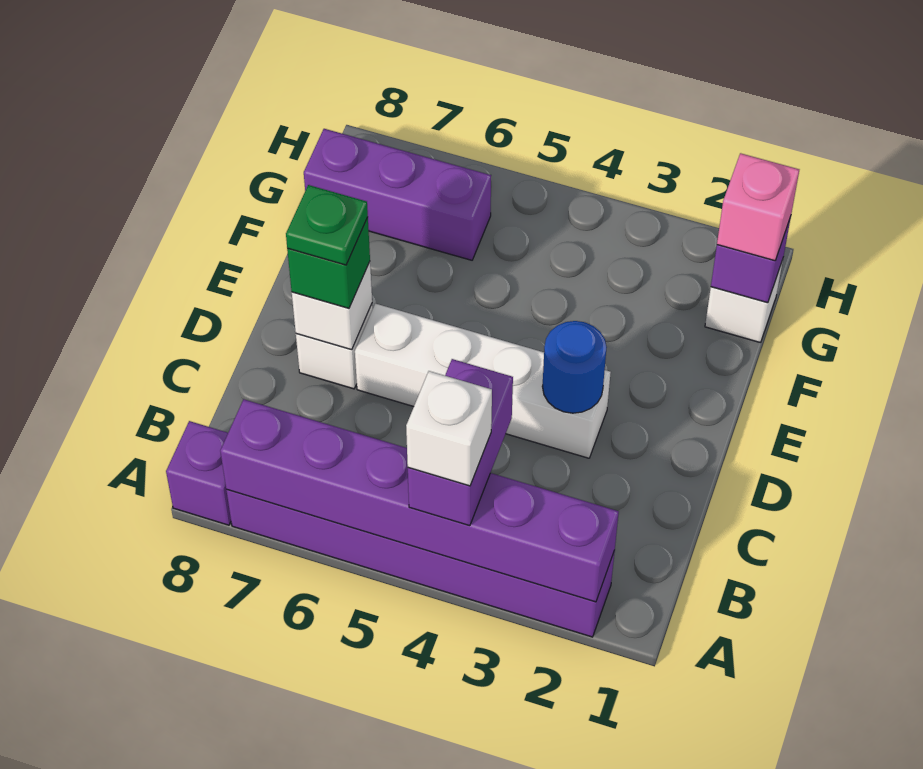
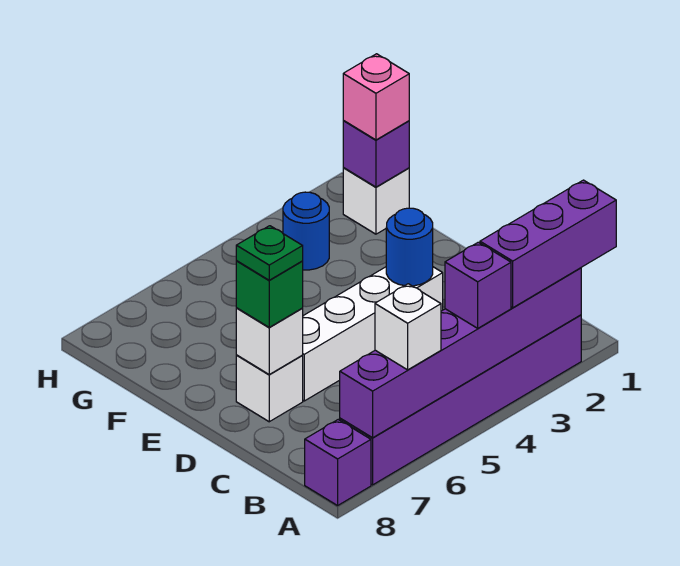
purple 1x2 brick [408,359,513,526] -> purple 1x1 brick [445,242,511,328]
white 1x1 brick [406,371,492,486] -> white 1x1 brick moved to [375,284,441,370]
none -> blue 1x1 round brick [283,192,329,270]
purple 1x3 brick [304,129,491,260] -> purple 1x3 brick moved to [480,180,616,308]

